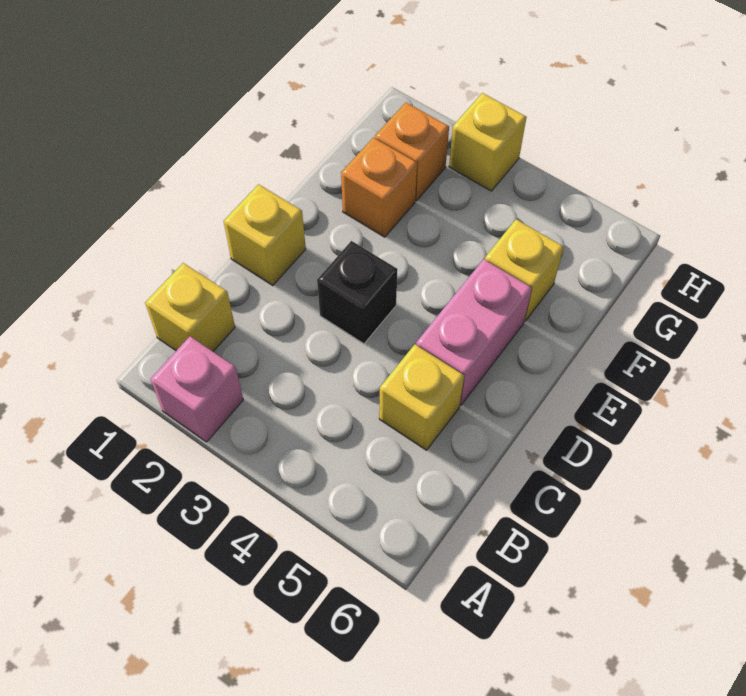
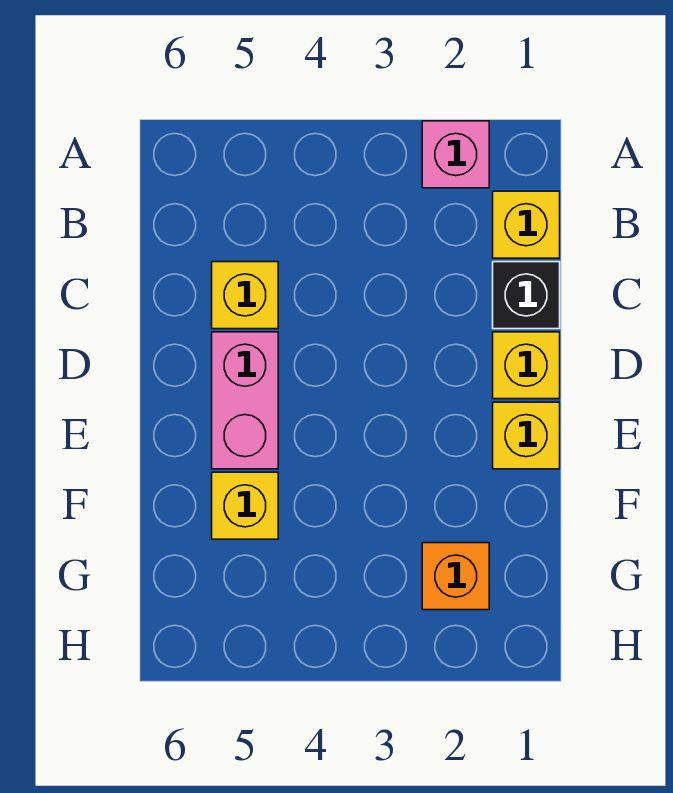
black 1x1 brick [317,241,398,344] -> black 1x1 brick moved to [493,262,560,329]
orange 1x1 brick [341,138,417,237] -> none
yellow 1x1 brick [449,93,527,191] -> yellow 1x1 brick moved to [493,402,560,469]

